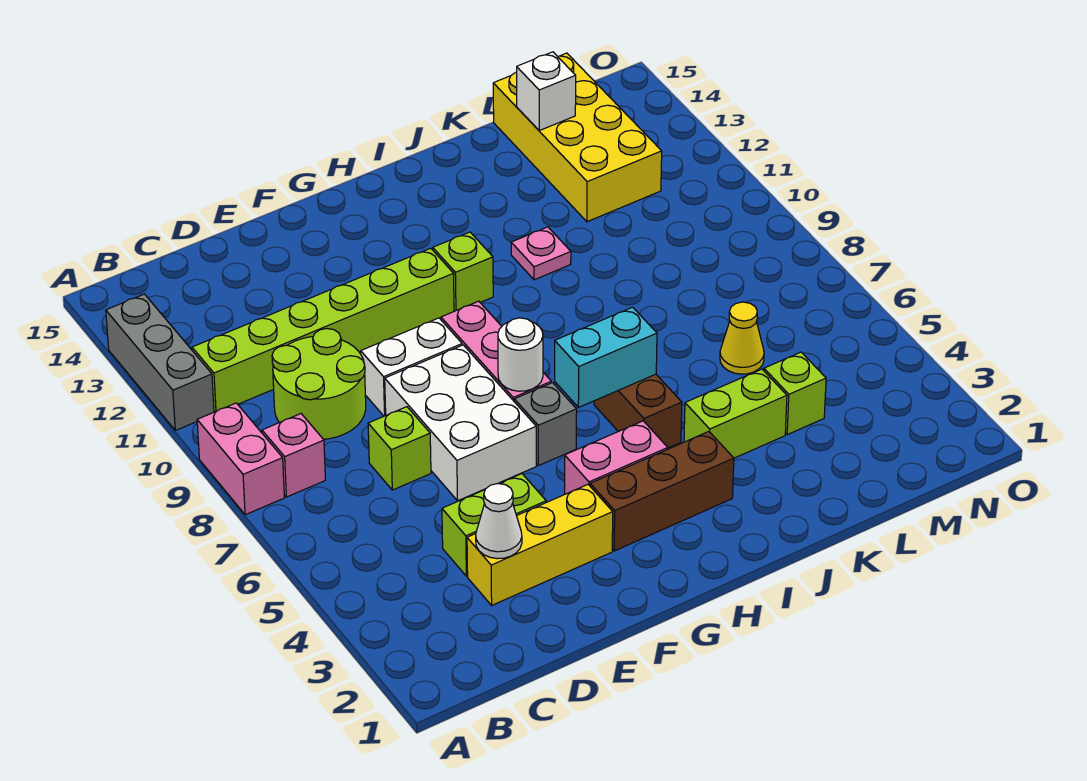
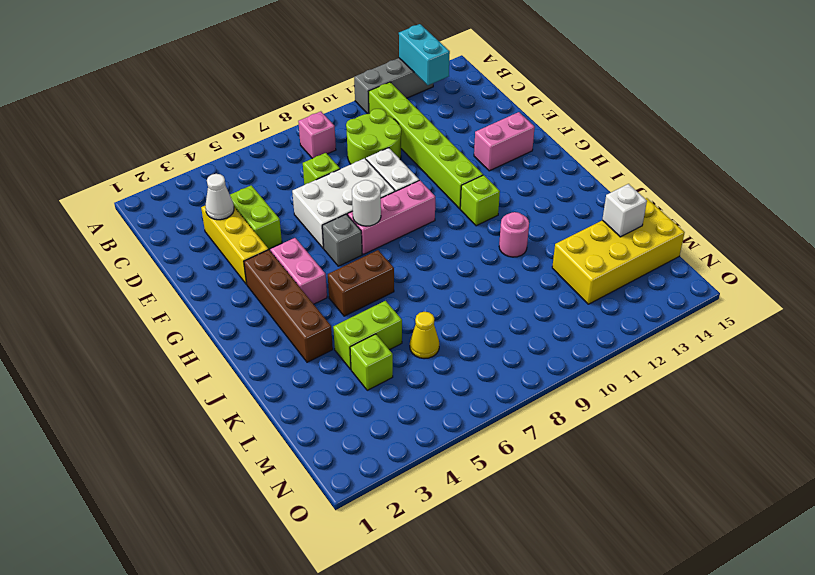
pink 1x2 brick [197,403,284,515] -> pink 1x2 brick moved to [474,112,535,171]
brown 1x3 brick [590,432,734,551] -> brown 1x4 brick [244,250,333,362]
cyan 1x2 brick [555,307,657,407] -> cyan 1x2 brick moved to [399,24,450,85]
lime 1x2 brick [684,369,787,458] -> lime 1x2 brick turned to [333,301,402,369]
pink 1x1 plate [511,227,571,280] -> pink 1x1 round brick [499,212,529,257]

